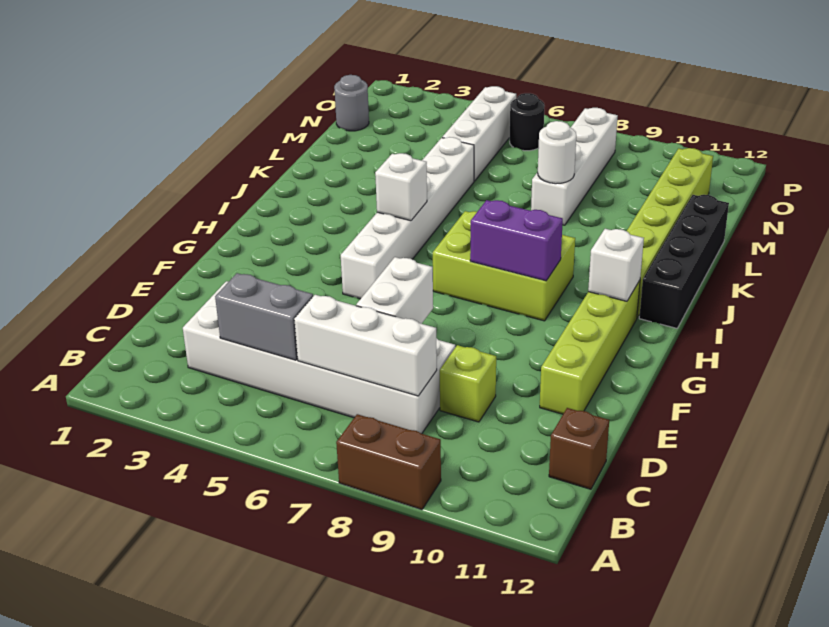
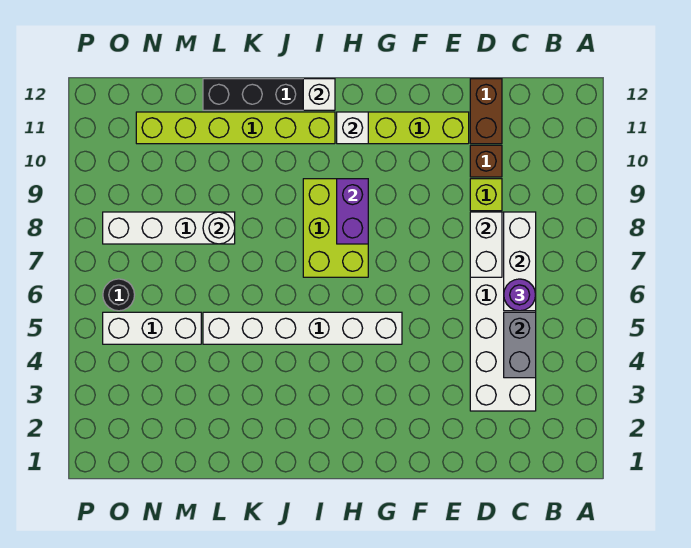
brown 1x2 brick [336,414,441,510] -> brown 1x2 brick moved to [470,79,502,144]
none -> purple 1x1 round brick [504,279,536,311]
brown 1x1 brick [549,408,609,489] -> brown 1x1 brick moved to [470,145,502,177]
white 1x2 brick [356,257,433,324] -> white 1x2 brick turned to [470,212,502,277]
white 1x1 brick [375,153,427,221] -> white 1x1 brick moved to [303,79,335,110]
grey 1x1 round brick [334,75,369,131] -> none

